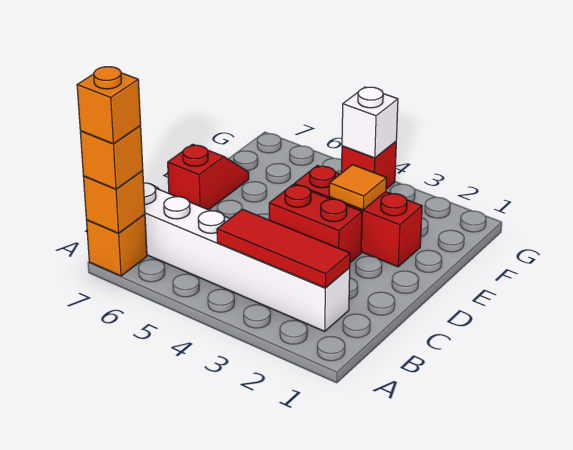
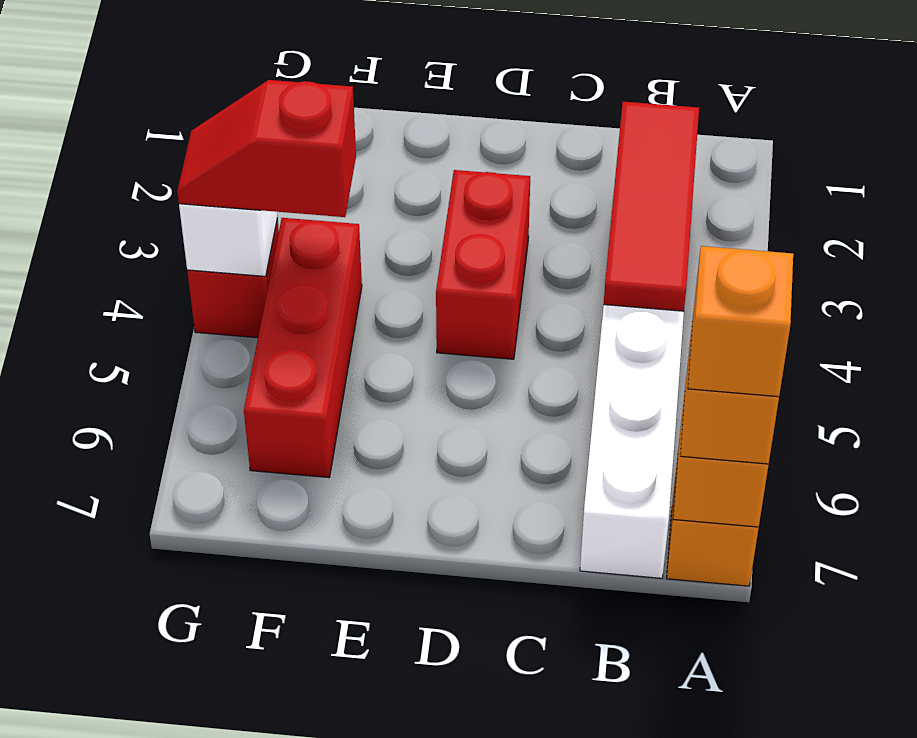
red 1x2 slope [168,144,249,210] -> red 1x2 slope moved to [177,80,356,217]
red 1x3 brick [294,166,422,267] -> red 1x3 brick moved to [244,218,362,478]
orange 1x1 tile [329,165,386,210] -> none

